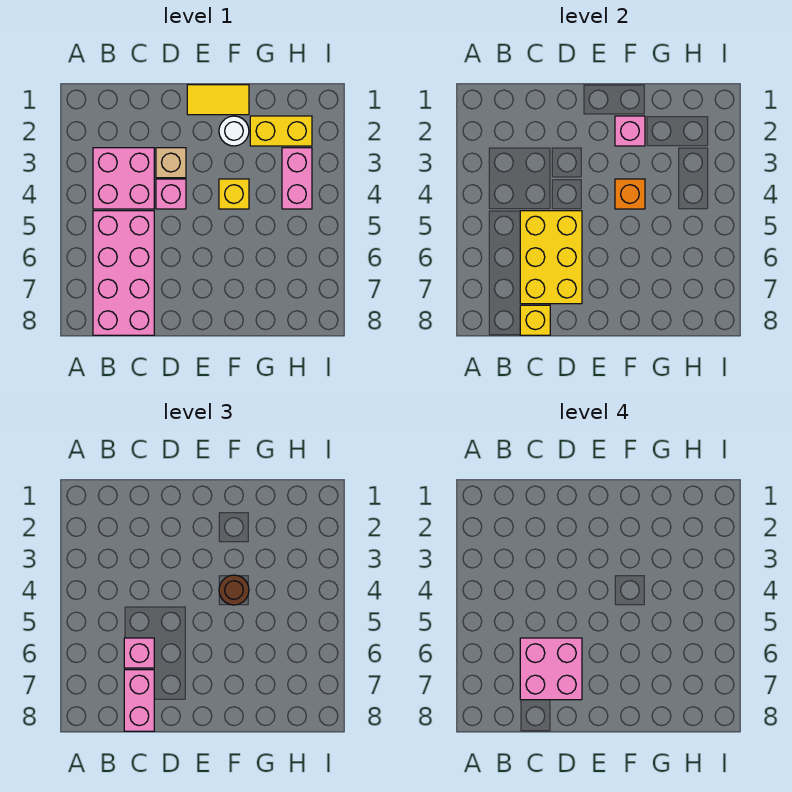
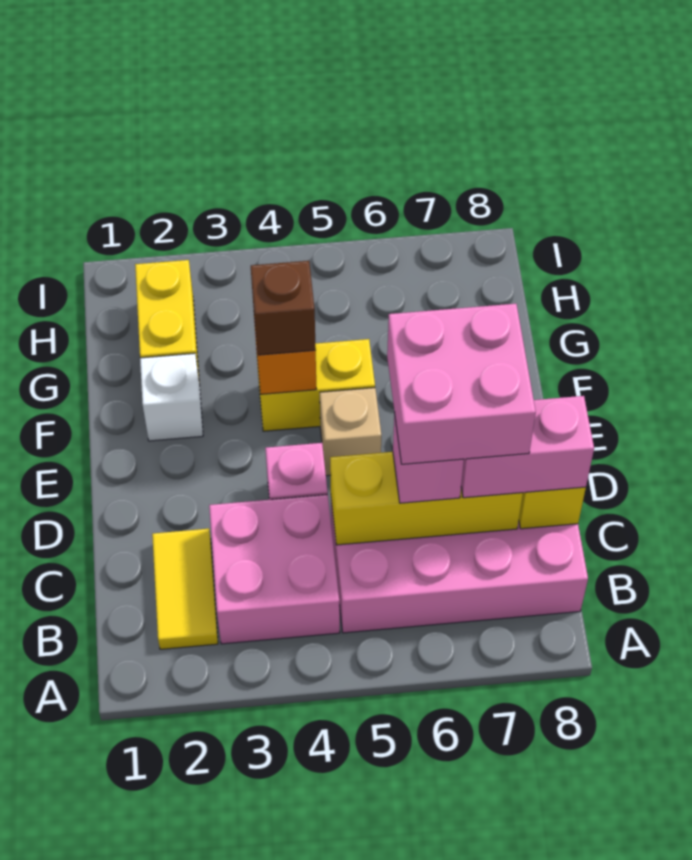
yellow 2x3 brick [520,211,582,304] -> yellow 1x3 brick [330,452,523,545]
tan 1x1 brick [156,148,186,178] -> tan 1x1 brick moved to [320,388,381,476]
yellow 1x2 tile [187,85,249,115] -> yellow 1x2 tile moved to [152,529,218,649]
white 1x1 round brick [219,116,249,146] -> white 1x1 brick [140,353,203,441]
pink 1x1 brick [615,116,645,146] -> none
yellow 1x1 brick [219,179,249,209] -> yellow 1x2 brick [257,339,375,431]
brown 1x1 round brick [219,575,249,605] -> brown 1x1 brick [251,261,316,355]
pink 1x2 brick [282,148,312,209] -> none

